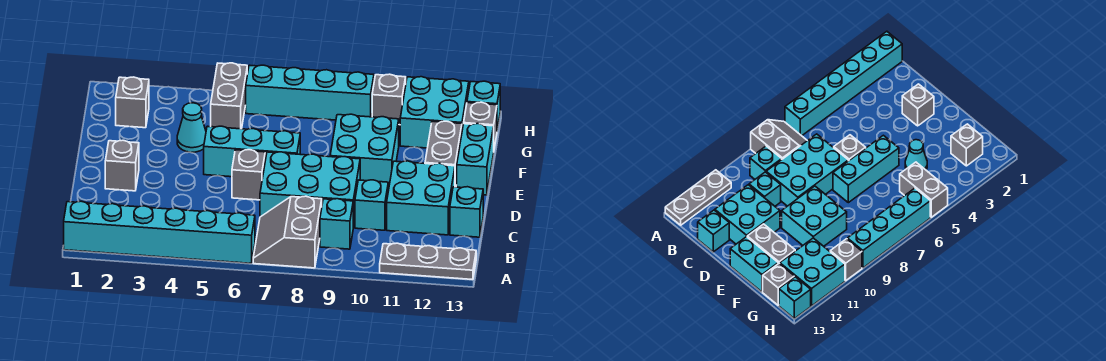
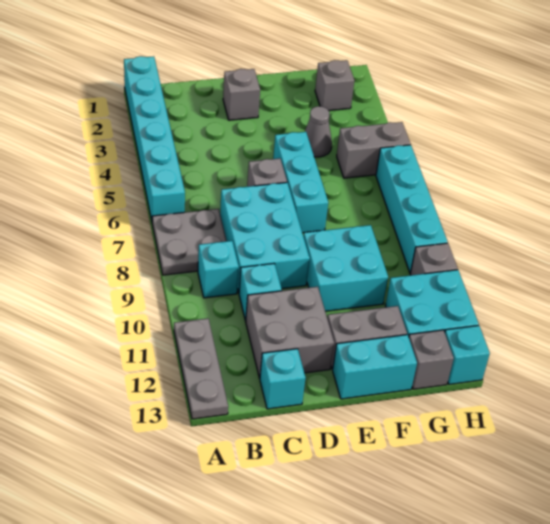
grey 2x2 slope [253,196,322,268] -> grey 2x2 plate [152,209,227,275]
cyan 2x2 brick [387,161,455,235] -> grey 2x2 brick [246,287,334,378]
cyan 1x1 cone [177,103,206,152] -> grey 1x1 cone [305,106,332,157]

